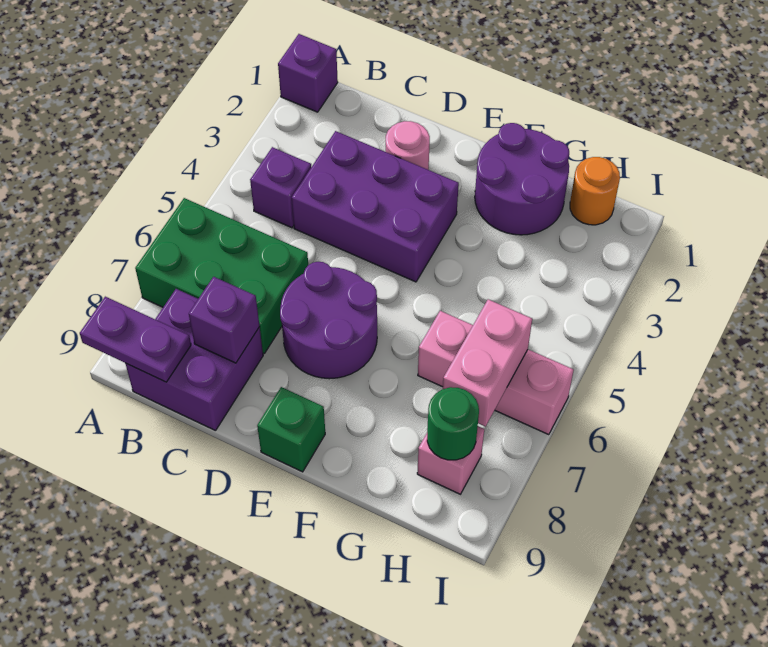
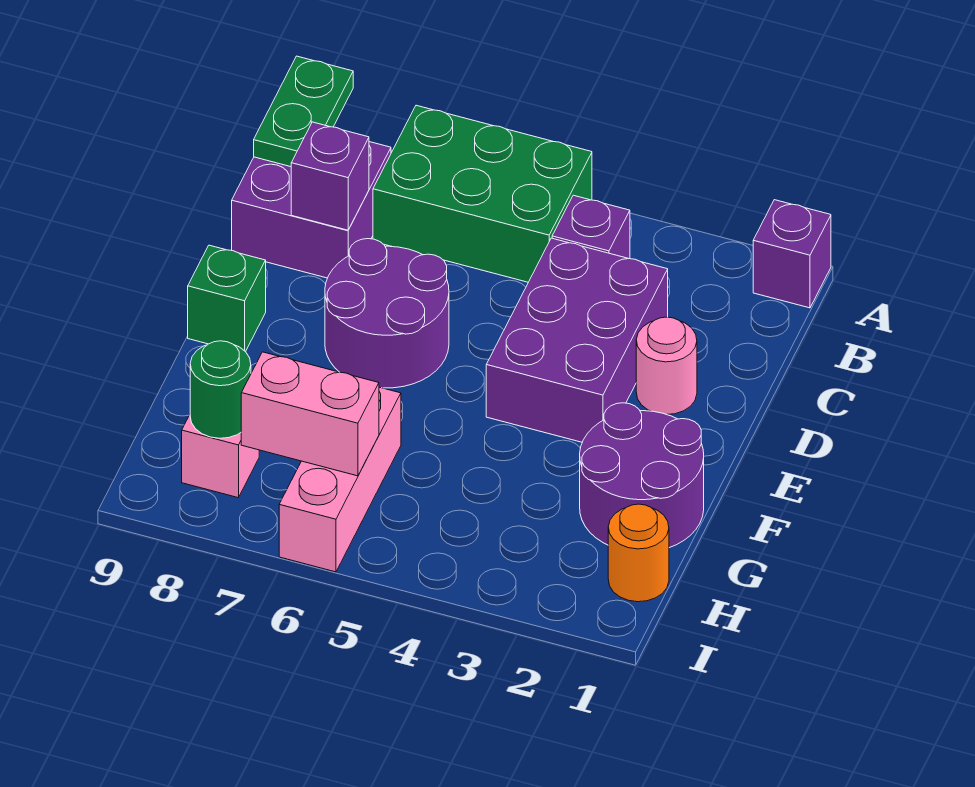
green 2x3 brick [135,198,308,354] -> green 2x3 brick turned to [373,105,592,282]
purple 1x2 plate [80,297,191,382] -> green 1x2 plate [254,56,353,167]

